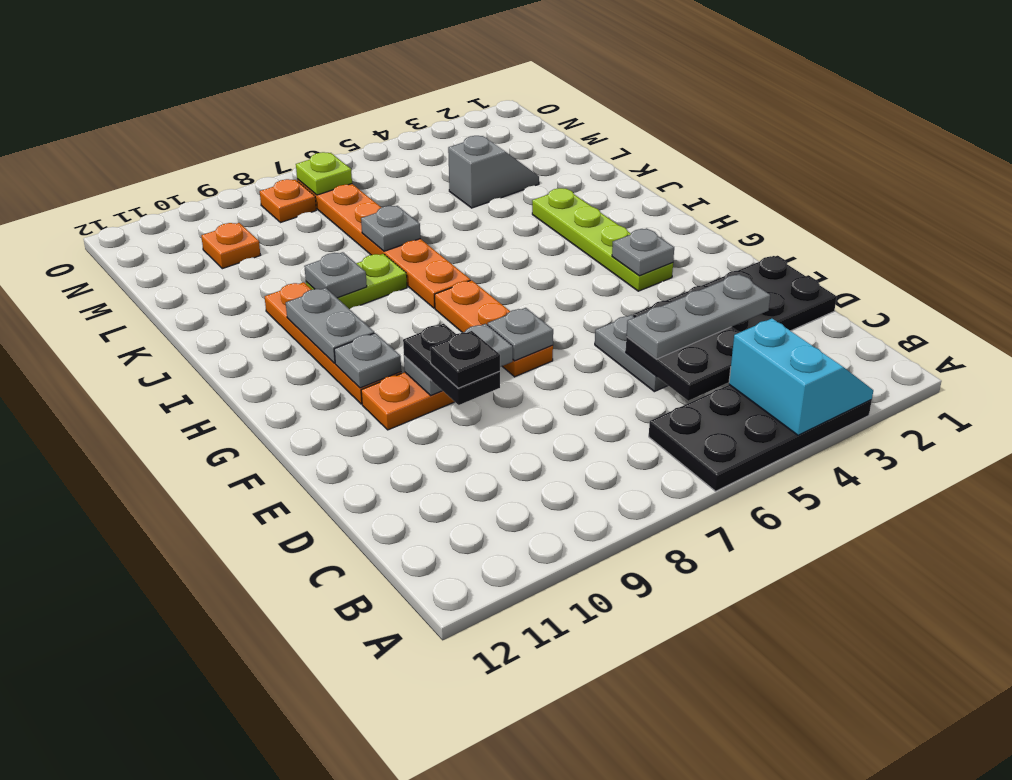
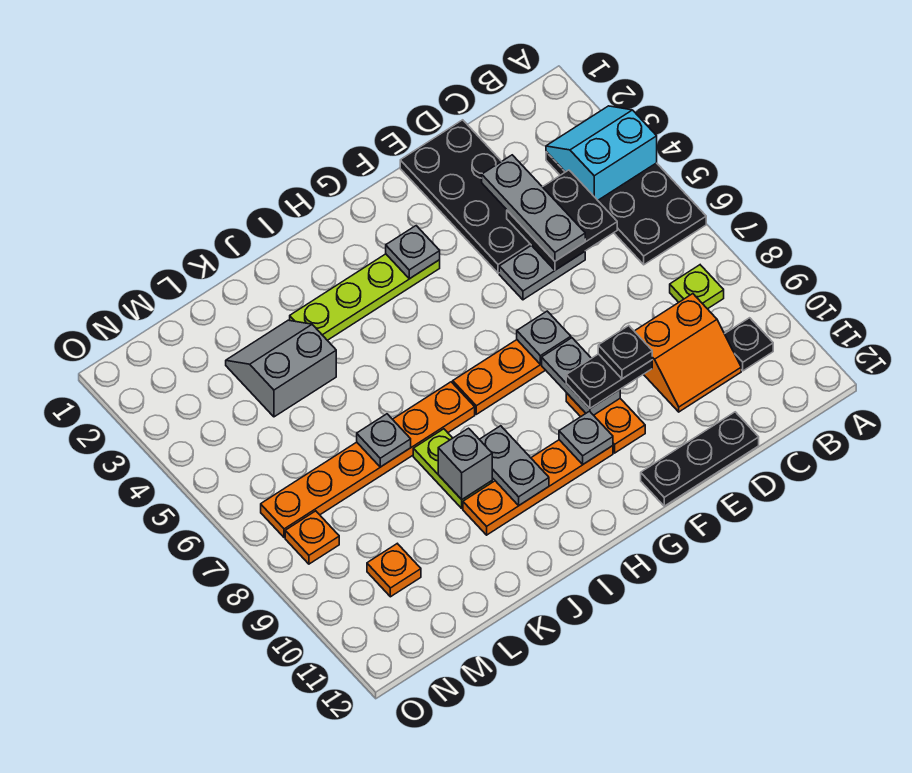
none -> black 1x1 plate [725,318,773,371]
none -> orange 2x2 slope [635,294,741,412]
none -> black 1x3 plate [641,412,759,506]
grey 1x2 plate [286,288,374,363] -> grey 1x2 plate turned to [479,426,549,505]
grey 1x1 plate [304,252,367,298] -> grey 1x1 brick [438,428,492,499]
grey 1x2 slope [448,136,539,208] -> grey 2x2 slope [226,320,336,417]
lime 1x1 plate [296,152,352,195] -> lime 1x1 plate moved to [670,265,724,309]

